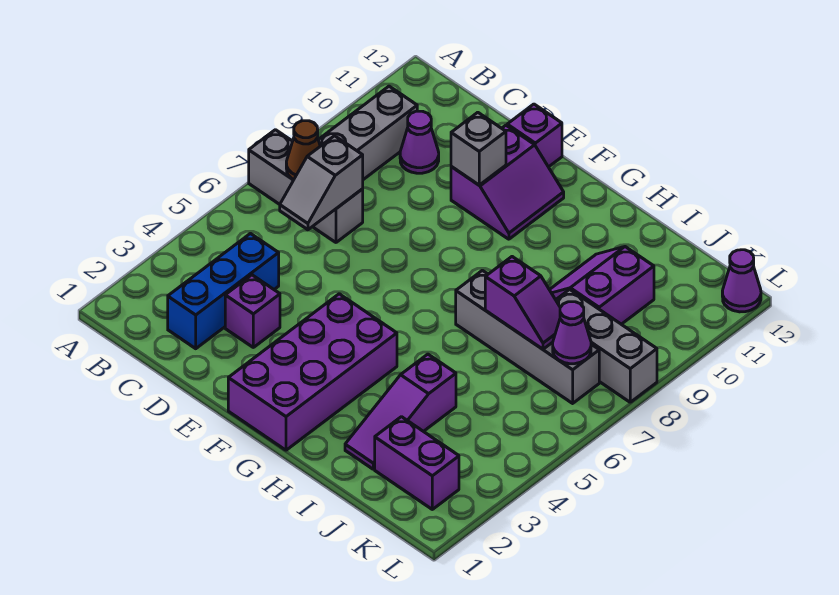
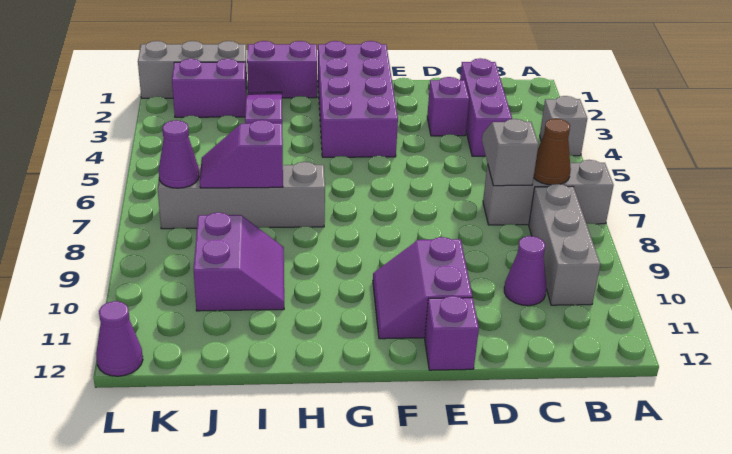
blue 1x3 brick [168,234,279,349] -> purple 1x3 brick [460,58,512,156]
grey 1x1 brick [451,112,506,185] -> grey 1x1 brick moved to [540,96,587,156]
none -> purple 1x2 brick [247,41,317,98]
grey 1x3 brick [556,289,657,402] -> grey 1x3 brick moved to [138,41,247,98]

